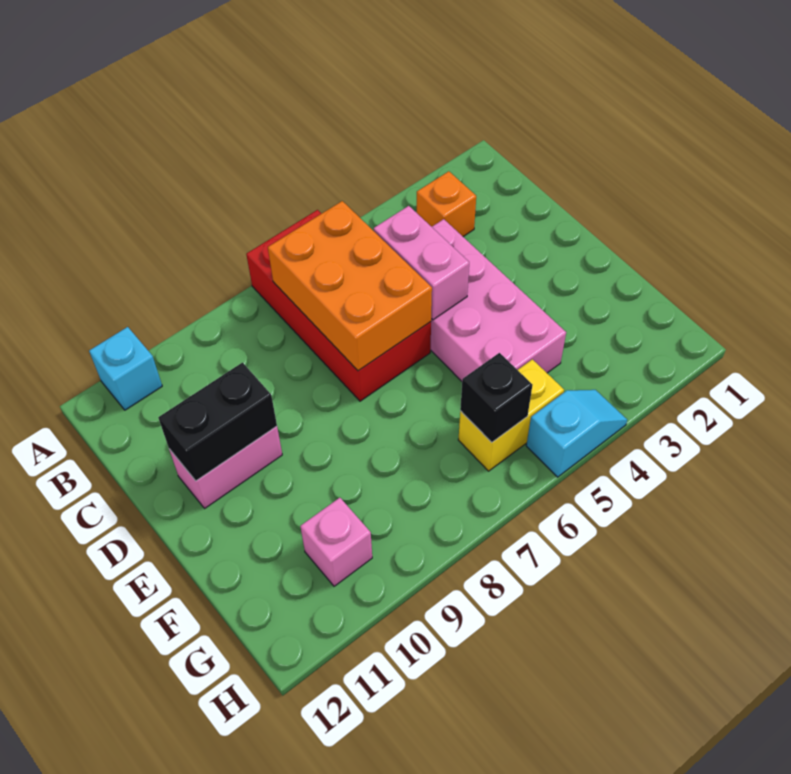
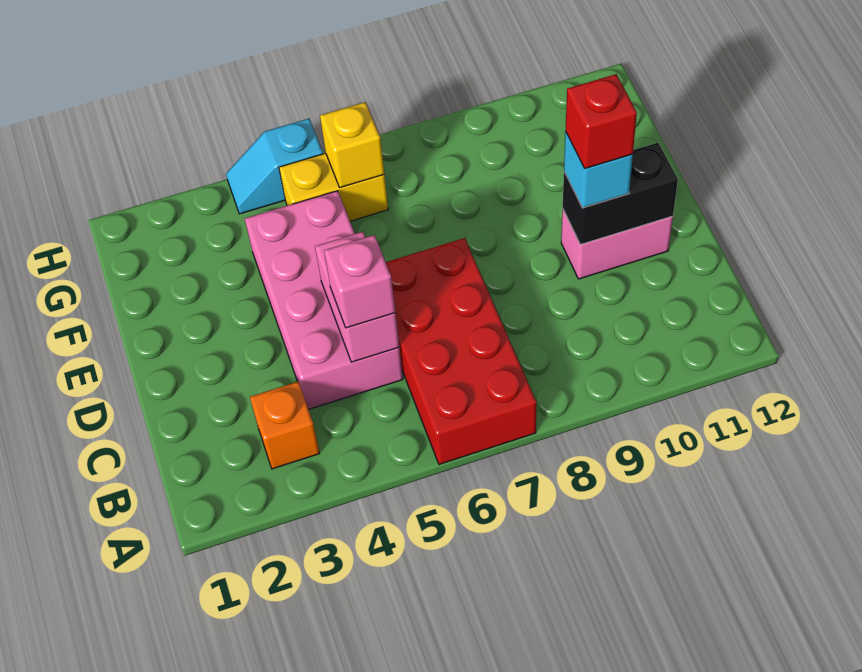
cyan 1x1 brick [89,327,162,410] -> cyan 1x1 brick moved to [564,131,633,208]
orange 2x3 brick [268,201,432,371] -> none
none -> red 1x1 brick [566,74,637,168]
black 1x1 brick [460,353,533,442] -> yellow 1x1 brick [320,102,384,187]
pink 1x1 brick [300,498,372,586] -> pink 1x1 brick moved to [324,235,395,328]

